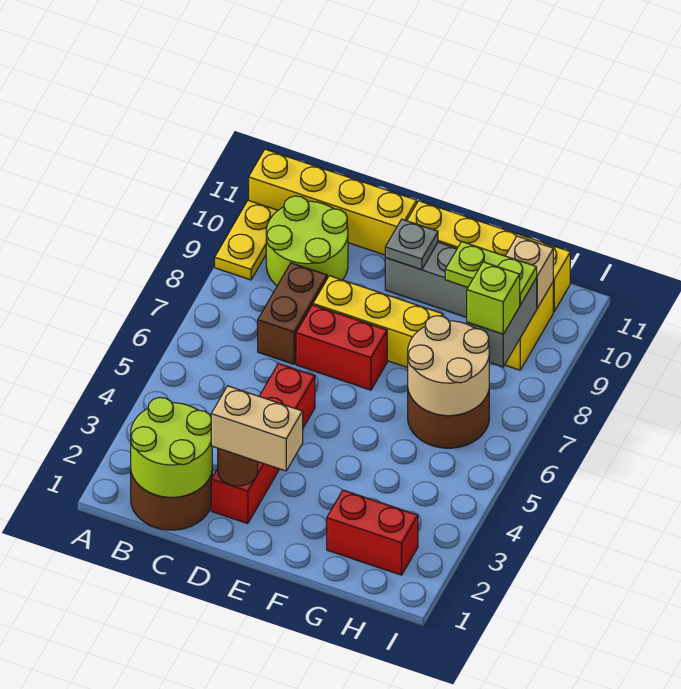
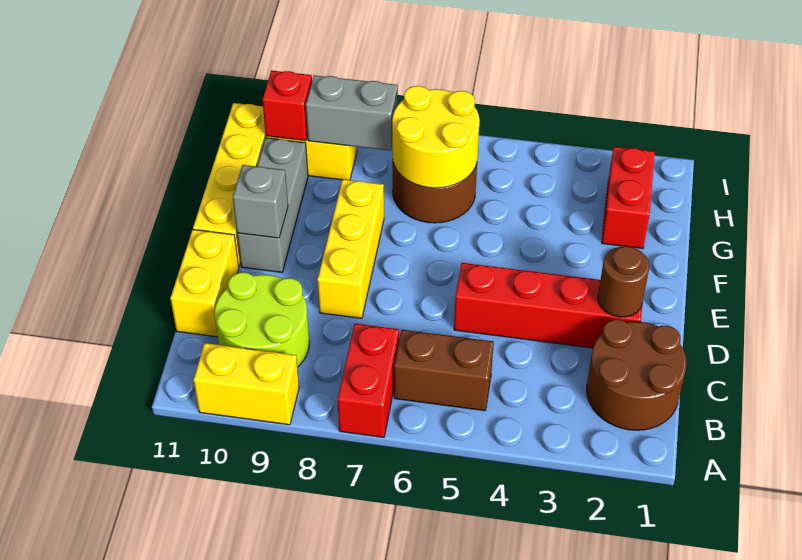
yellow 1x2 plate [215,200,278,280] -> yellow 1x2 brick [193,343,299,425]
yellow 1x4 brick [249,149,417,255] -> yellow 1x2 brick [170,230,239,337]
lime 2x2 round brick [131,397,212,497] -> none
brown 1x2 brick [258,263,327,364] -> brown 1x2 brick moved to [394,330,494,411]
tan 1x2 brick [211,386,303,471] -> none
red 1x2 brick [296,305,387,390] -> red 1x2 brick moved to [338,324,399,437]
grey 1x1 plate [385,219,438,270] -> grey 1x1 brick [233,165,288,238]
tan 2x2 round brick [408,316,489,416] -> yellow 2x2 round brick [392,86,480,188]
lime 1x2 plate [445,242,537,305] -> none
lime 1x1 brick [467,262,520,334] -> none
tan 1x1 brick [506,236,553,308] -> red 1x1 brick [262,71,312,141]

